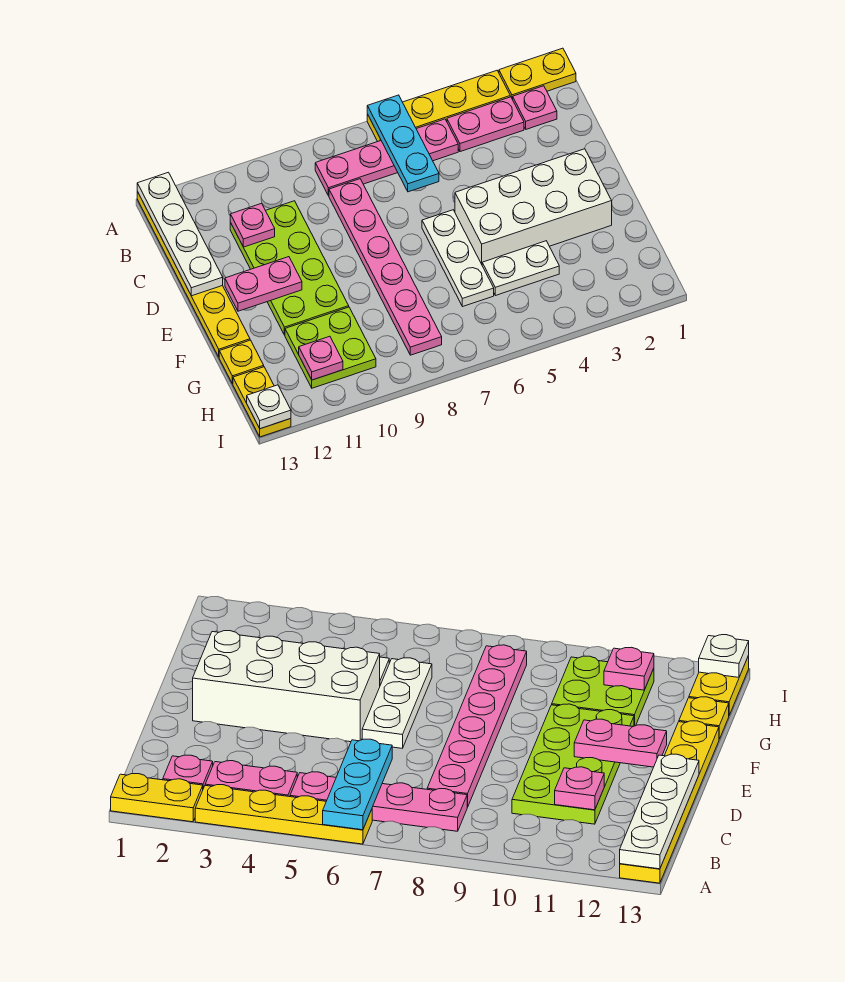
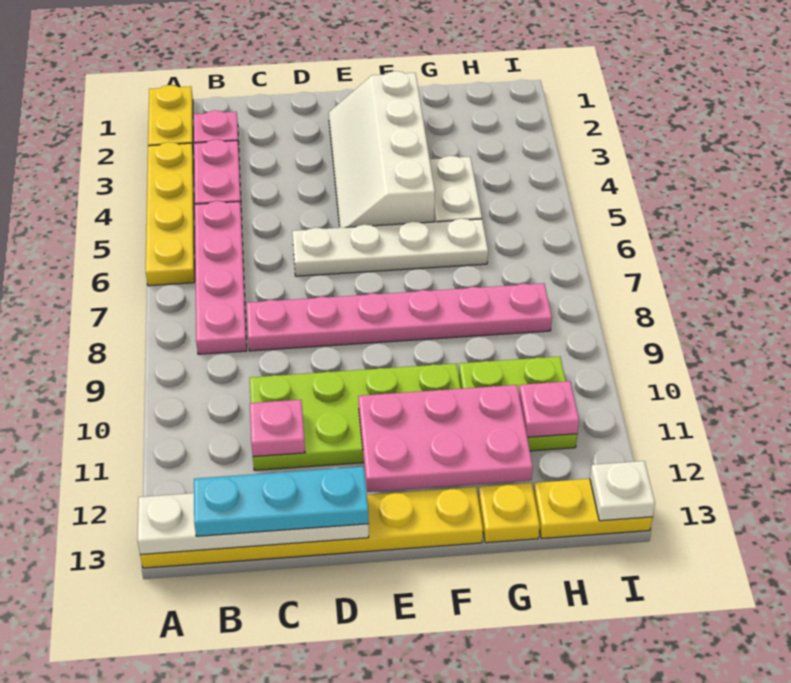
cyan 1x3 plate [367,95,439,192] -> cyan 1x3 plate moved to [194,467,369,536]
white 2x4 brick [455,149,612,264] -> white 2x4 slope [329,71,435,228]
white 1x3 plate [422,210,494,306] -> white 1x4 plate [292,219,488,276]
pink 1x2 plate [225,257,302,311] -> pink 2x3 plate [358,385,533,492]

